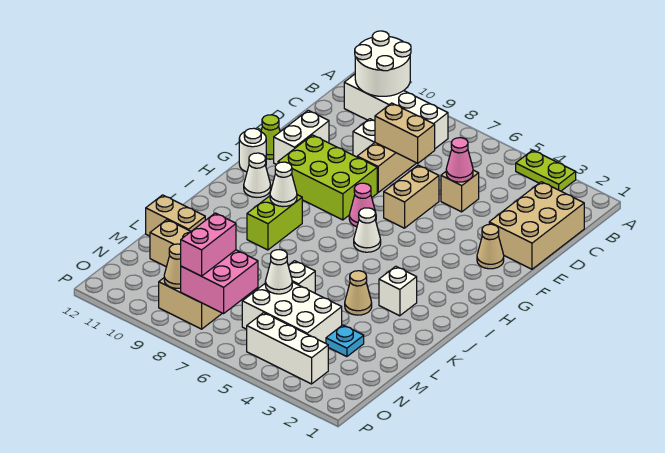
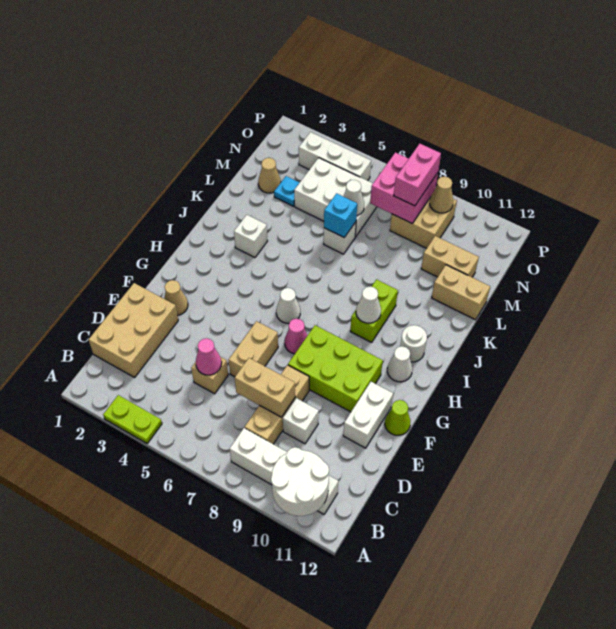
white 1x1 round brick [239,128,266,172] -> white 1x1 round brick moved to [400,325,427,362]
tan 1x1 cone [345,271,372,315] -> tan 1x1 cone moved to [258,158,281,193]
none -> cyan 1x1 brick [324,193,357,237]

